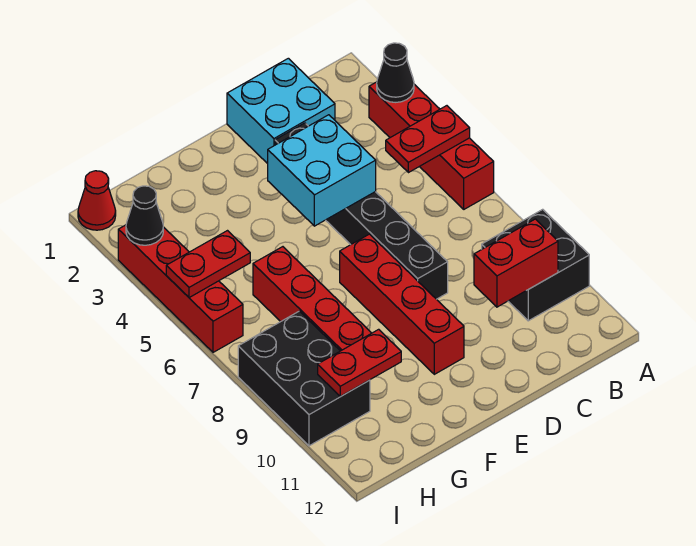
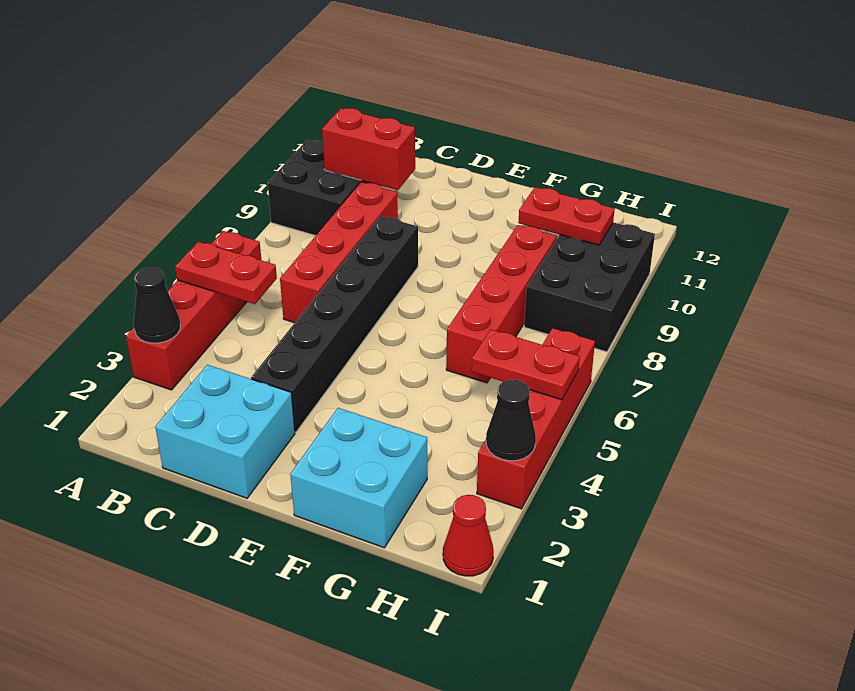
cyan 2x2 brick [268,115,376,226] -> cyan 2x2 brick moved to [290,408,427,548]
red 1x4 brick [340,234,464,374] -> red 1x4 brick moved to [280,182,398,323]

